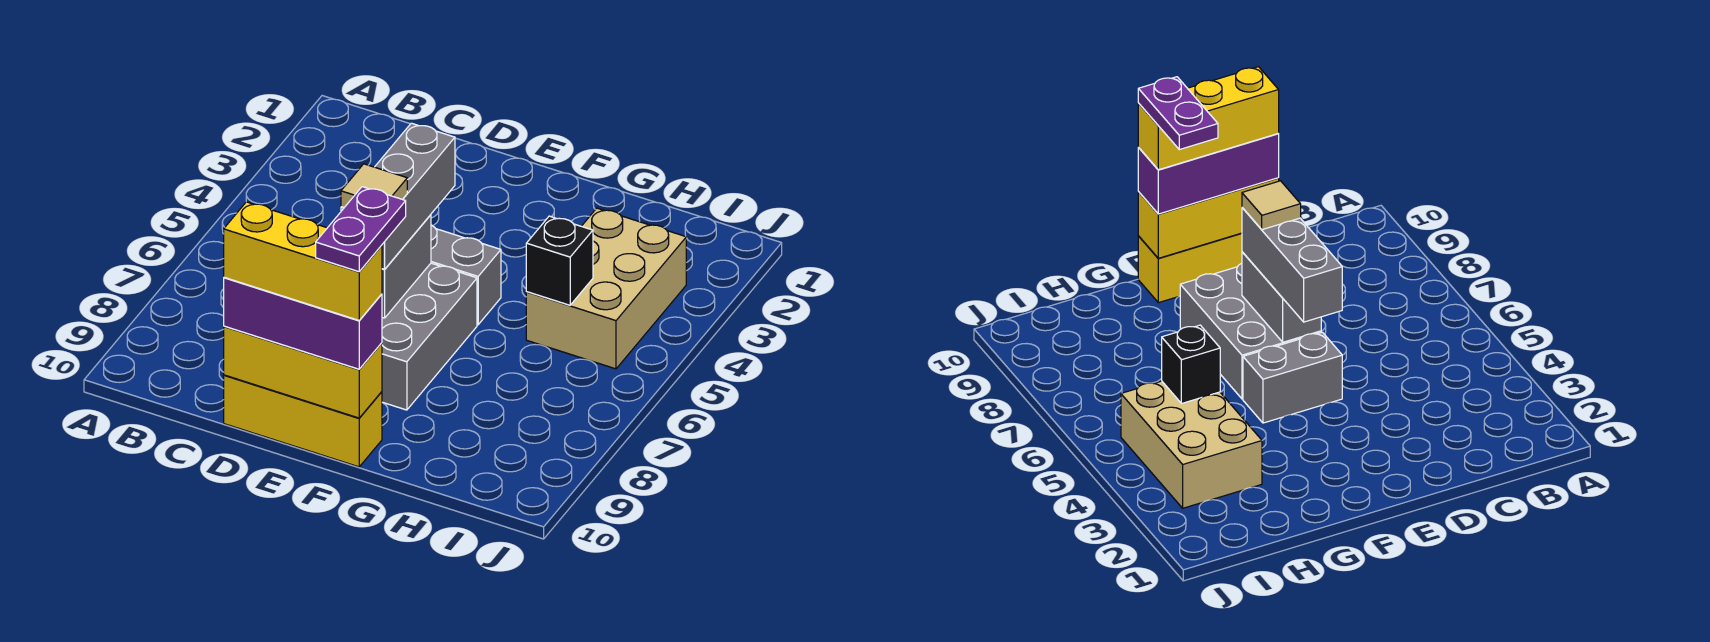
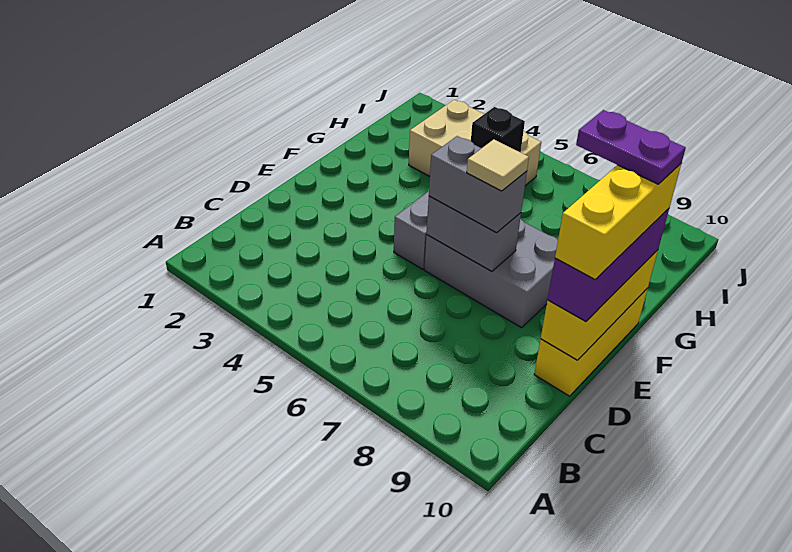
grey 1x3 brick [341,123,455,269] -> grey 1x2 brick [429,136,527,233]

